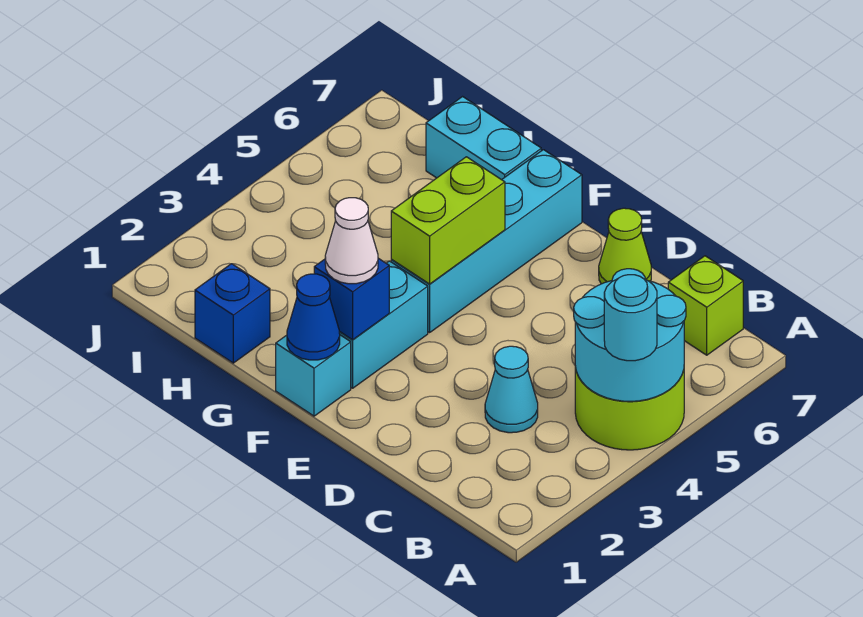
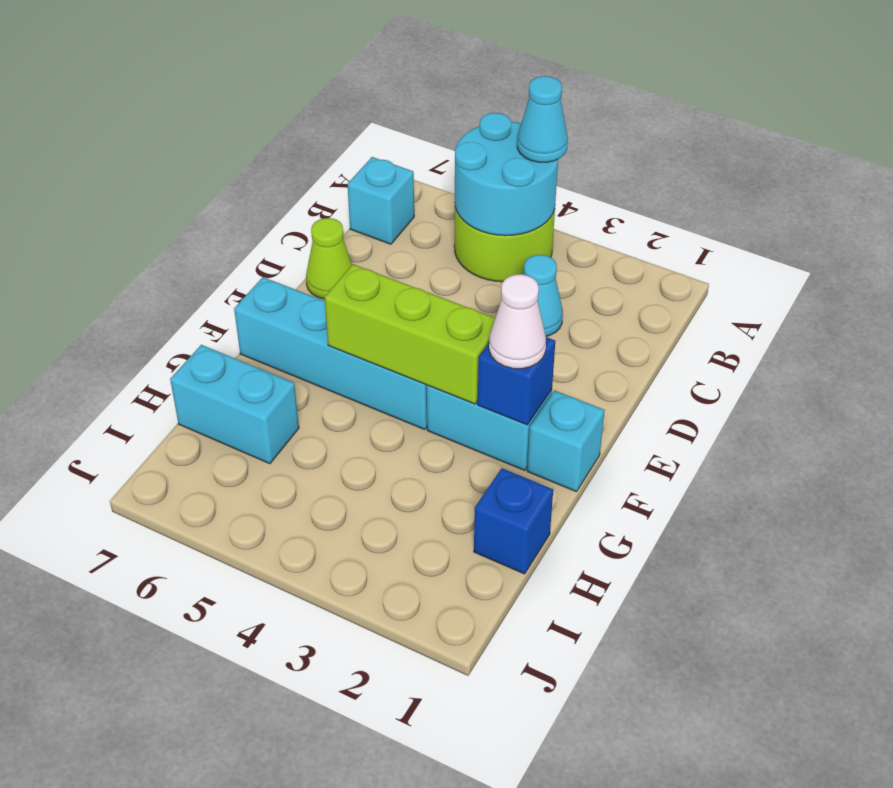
cyan 1x1 round brick [604,275,657,361] -> cyan 1x1 cone [517,76,568,162]
lime 1x1 brick [668,256,743,355] -> cyan 1x1 brick [348,157,414,244]
blue 1x1 cone [287,274,340,360] -> none
lime 1x2 brick [391,157,505,284] -> lime 1x3 brick [324,264,495,404]
cyan 1x2 brick [426,97,541,180] -> cyan 1x2 brick turned to [170,345,299,464]

